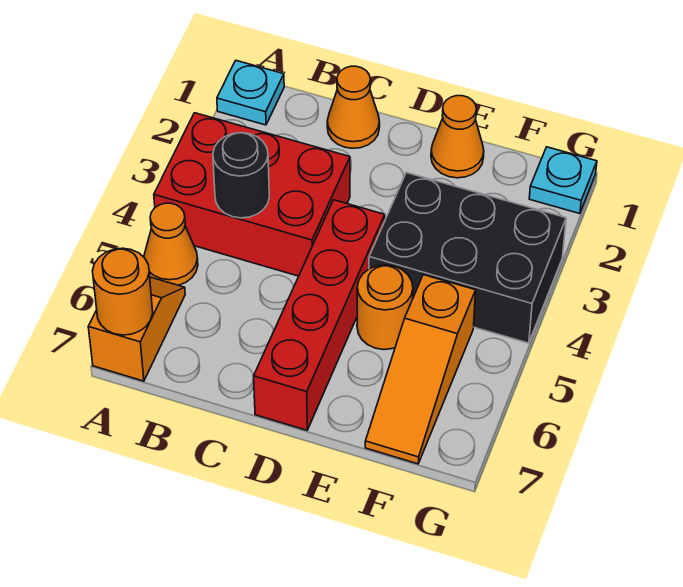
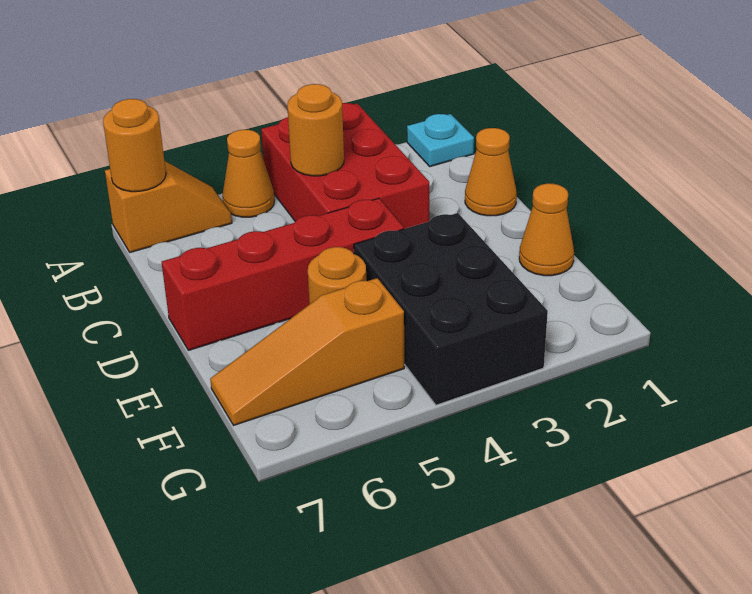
black 1x1 round brick [213,133,269,218] -> orange 1x1 round brick [287,84,344,176]
cyan 1x1 plate [529,147,597,214] -> none

